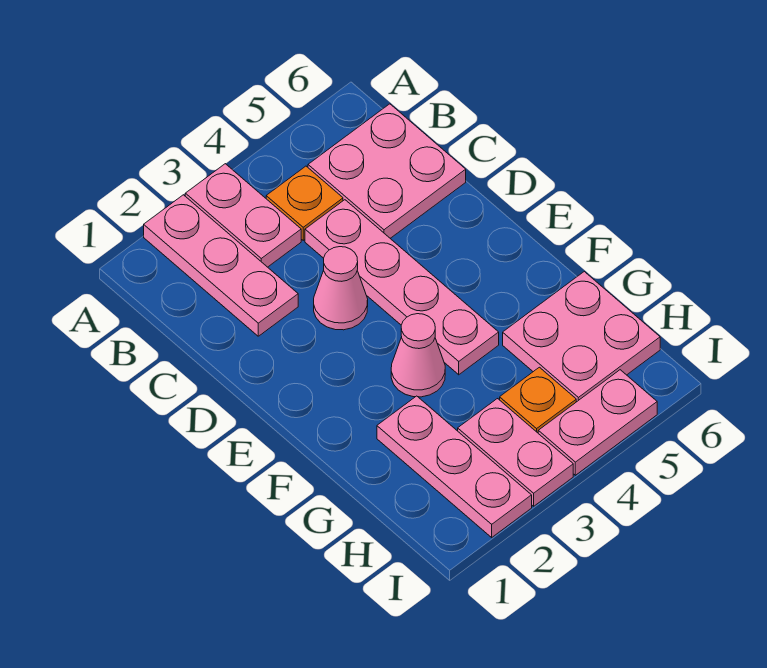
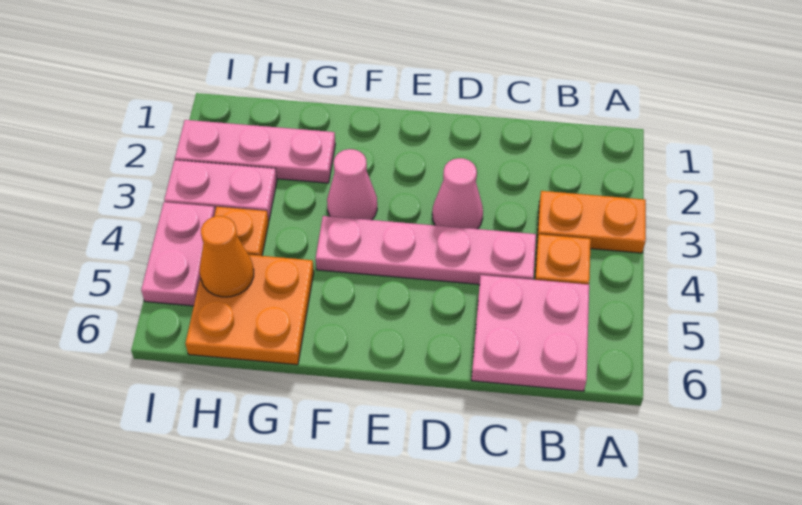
pink 1x3 plate [144,195,298,336] -> none
pink 1x2 plate [185,164,301,267] -> orange 1x2 plate [537,191,646,253]
pink 2x2 plate [503,272,660,402] -> orange 2x2 plate [185,255,314,365]
none -> orange 1x1 cone [200,216,254,297]

